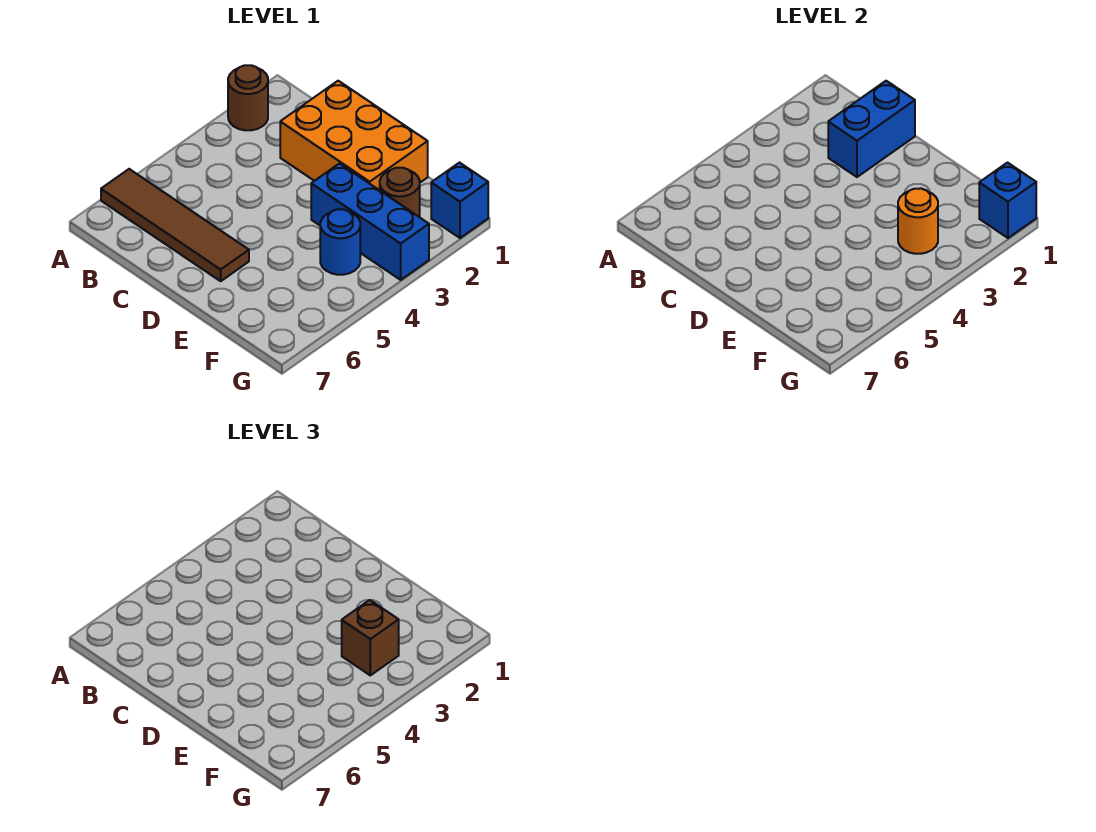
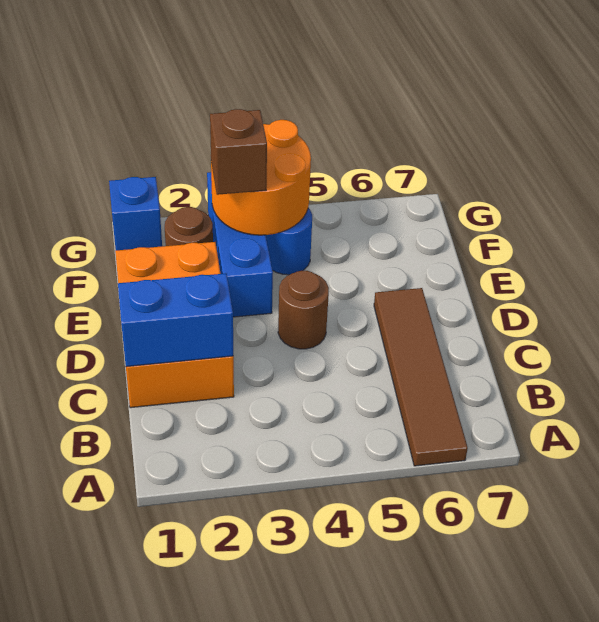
brown 1x1 round brick [228,65,268,130] -> brown 1x1 round brick moved to [278,271,329,349]
orange 1x1 round brick [898,188,938,254] -> orange 2x2 round brick [211,120,311,235]
blue 1x1 brick [979,163,1036,238] -> none

